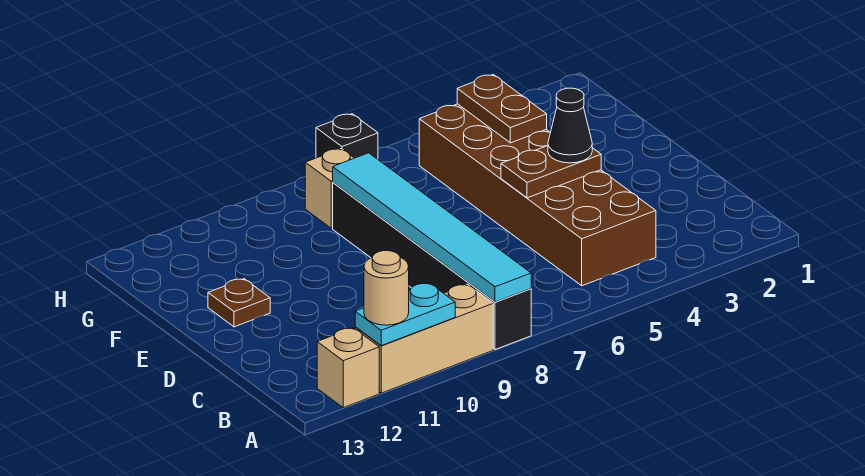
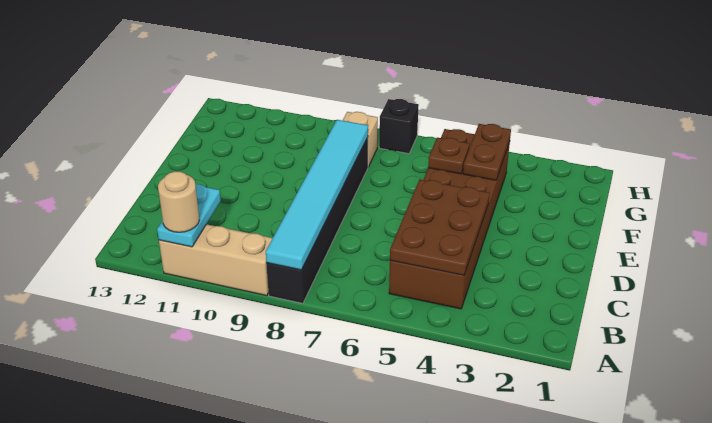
cyan 1x2 plate [355,283,455,346] -> cyan 1x2 plate turned to [157,184,221,247]
tan 1x1 brick [317,328,379,408] -> none
brown 1x2 plate [501,146,601,198] -> brown 2x3 plate [390,180,489,275]
black 1x1 cone [548,88,592,163] -> none
brown 1x1 plate [208,279,270,327] -> brown 1x1 plate moved to [428,138,469,174]

